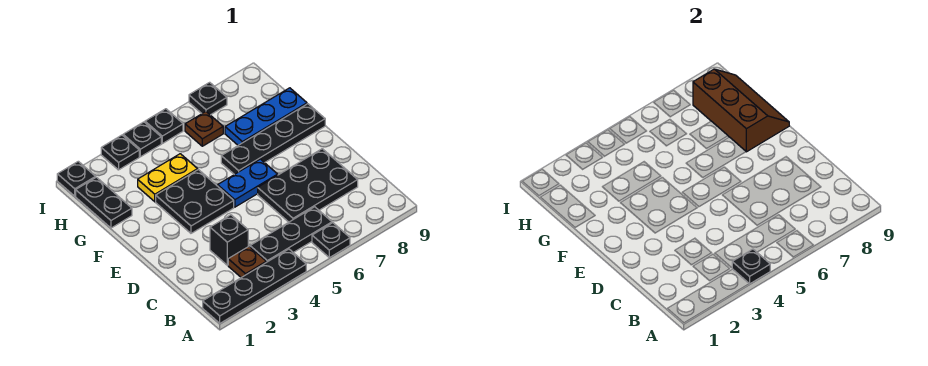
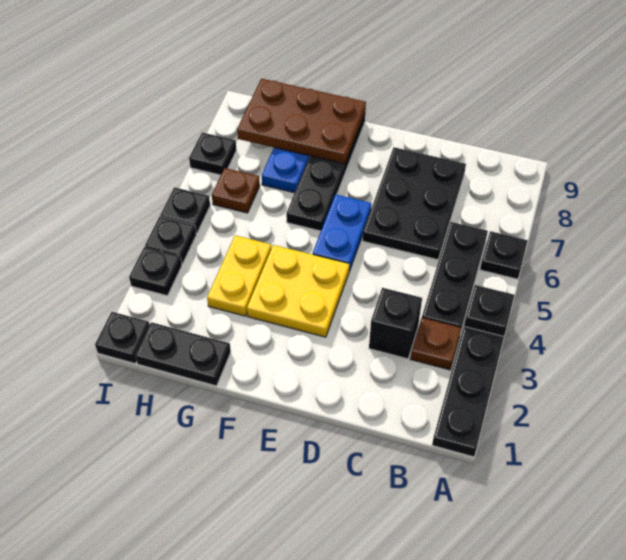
black 2x2 plate [156,170,234,233] -> yellow 2x2 plate [247,245,349,337]
brown 2x3 slope [693,69,789,152] -> brown 2x3 plate [237,79,366,164]

